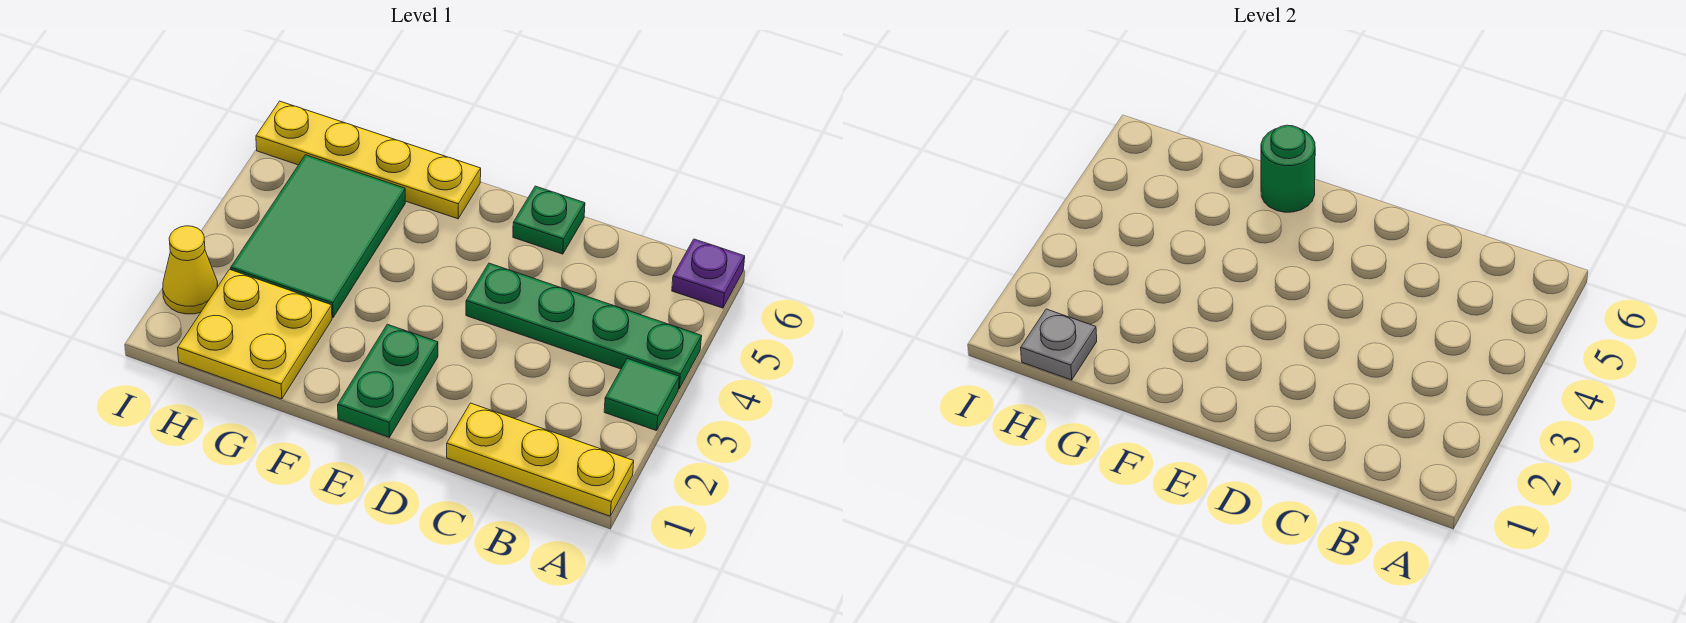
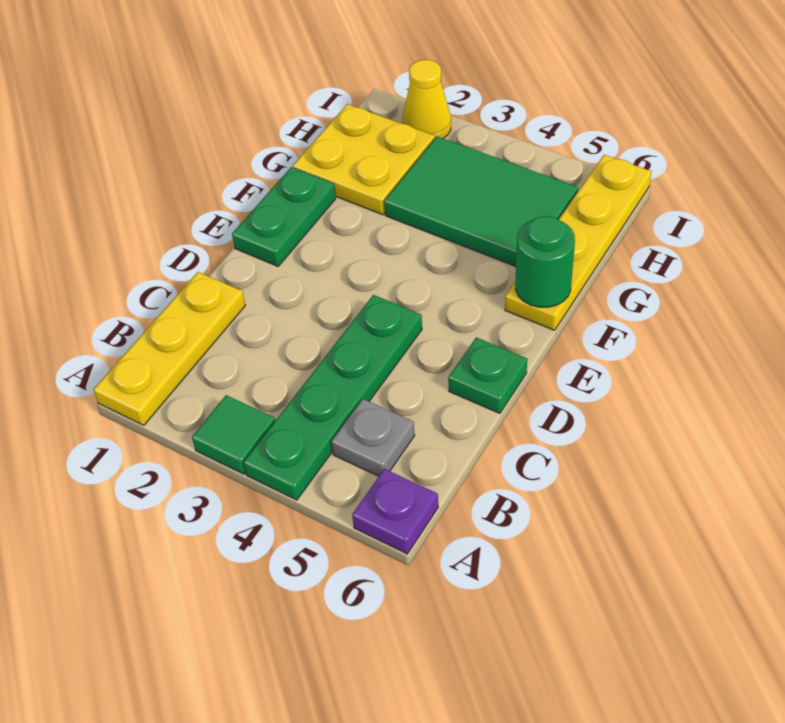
green 1x2 plate [338,324,438,437] -> green 1x2 plate turned to [232,167,336,266]
grey 1x1 plate [1021,309,1097,380] -> grey 1x1 plate moved to [331,399,415,476]

